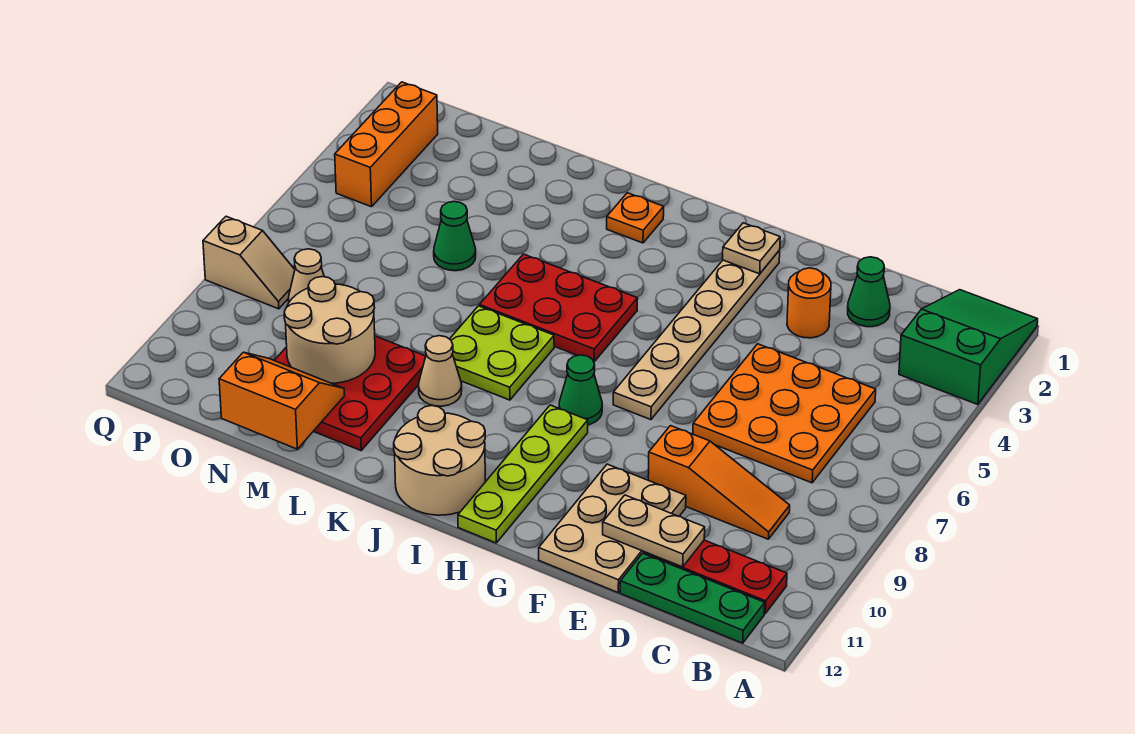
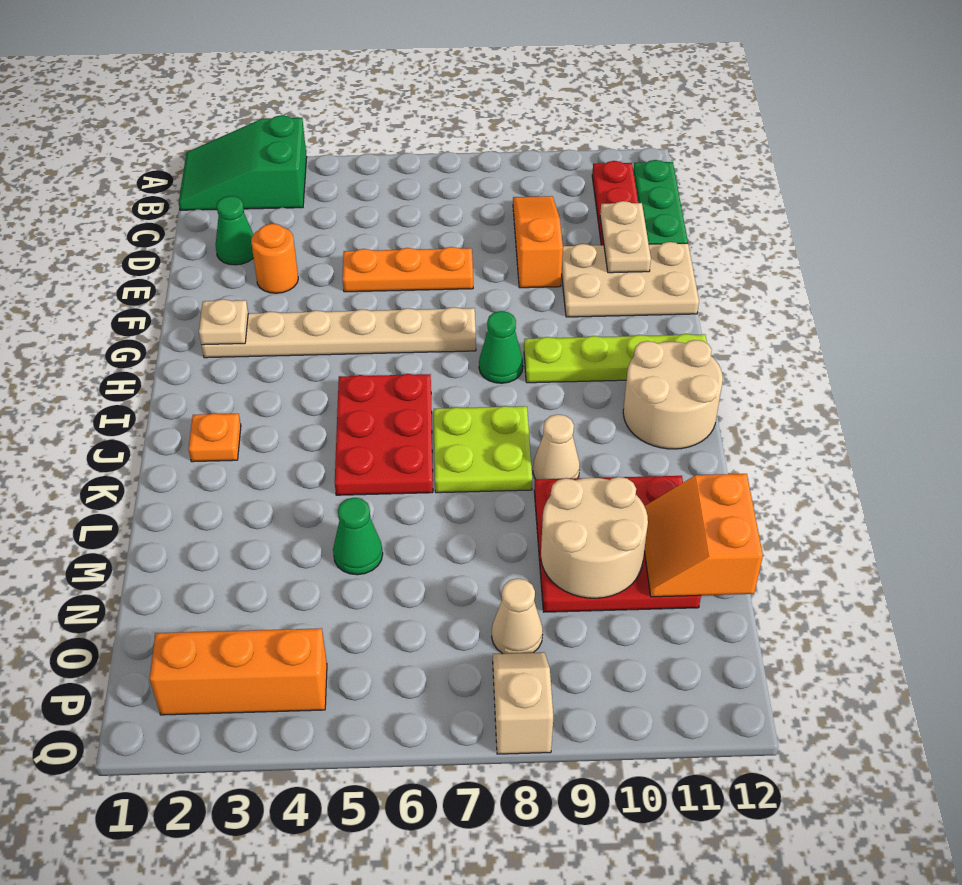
orange 3x3 plate [693,344,876,483] -> orange 1x3 plate [343,247,473,292]

